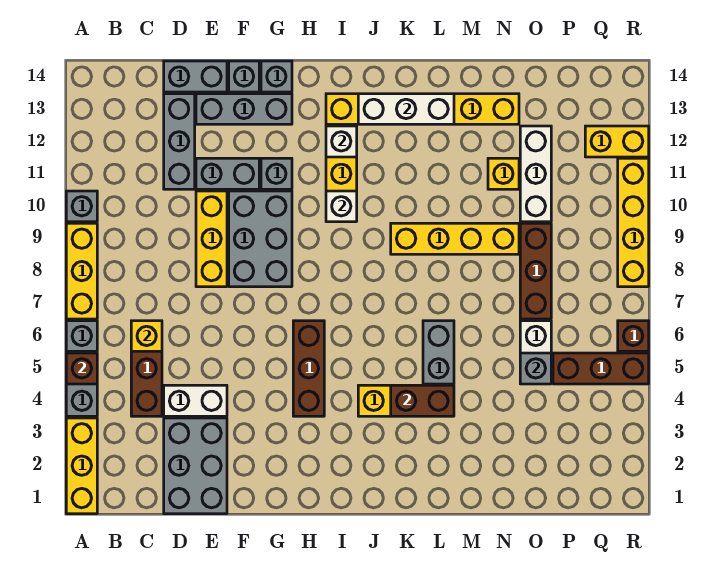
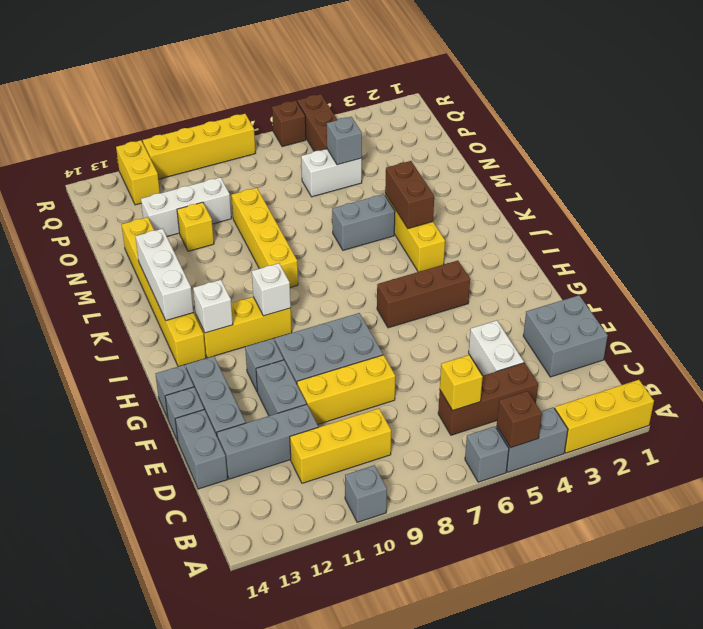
yellow 1x3 brick [66,223,97,319] -> yellow 1x3 brick moved to [290,409,391,483]
grey 2x3 brick [164,418,227,514] -> grey 2x2 brick [523,295,608,377]
brown 1x3 brick [520,223,551,319] -> none

